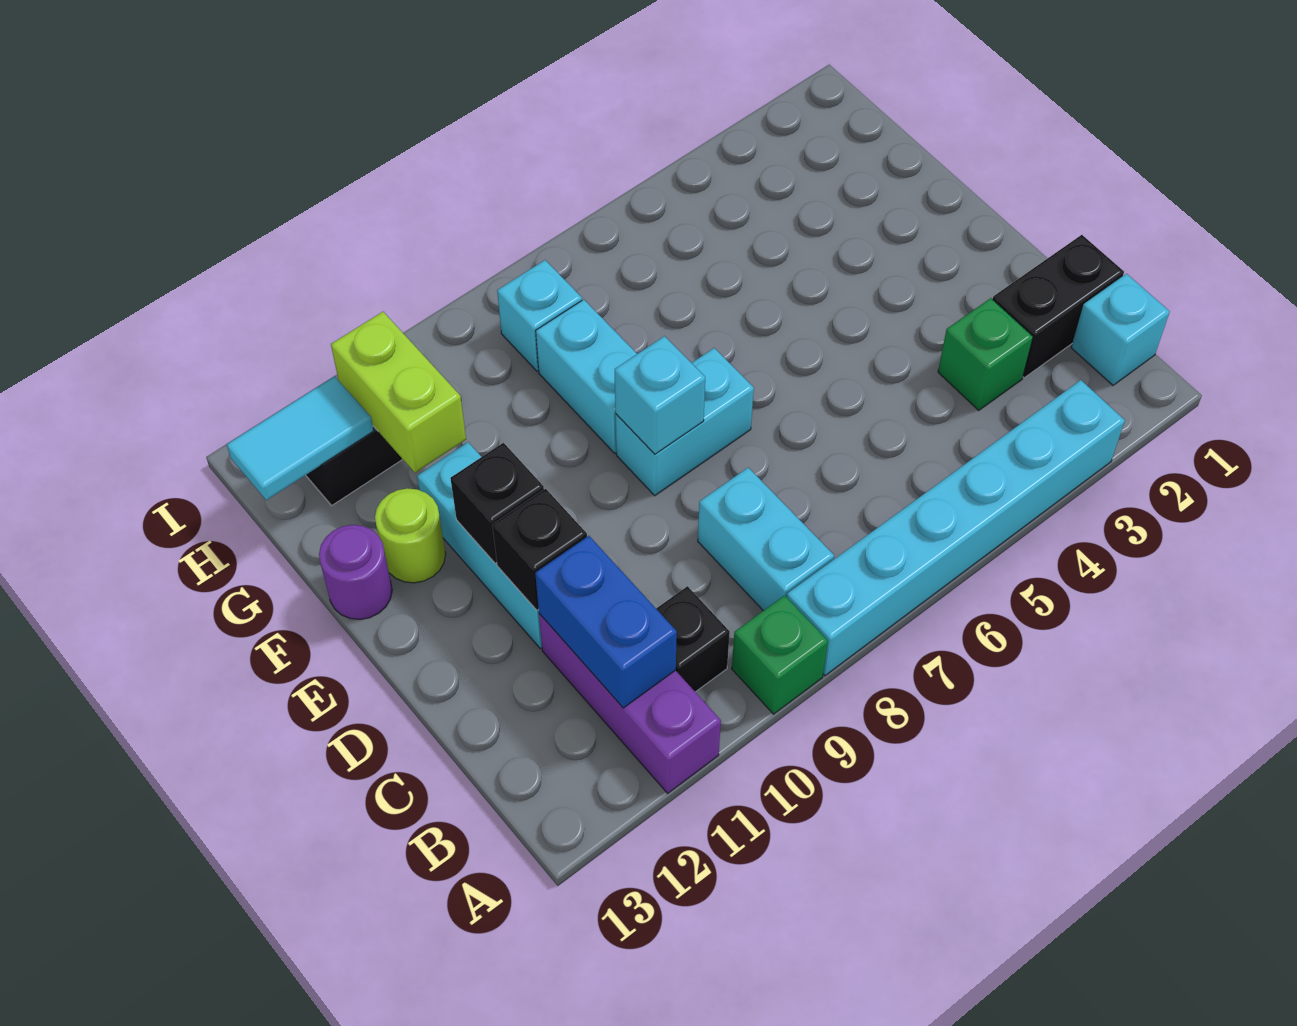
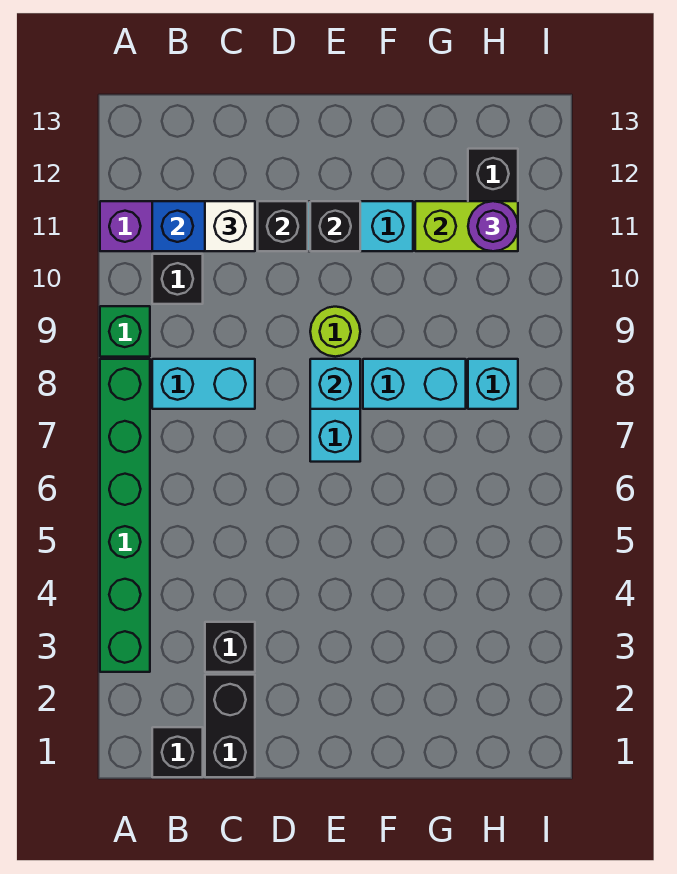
cyan 1x6 brick [787,380,1125,676] -> green 1x6 brick [100,359,150,672]
cyan 1x1 brick [1071,274,1170,385] -> black 1x1 brick [152,727,203,777]
green 1x1 brick [938,298,1033,411] -> black 1x1 brick [205,622,255,672]
none -> white 1x1 brick [205,201,255,251]
lime 1x1 round brick [375,488,446,583] -> lime 1x1 round brick moved to [310,307,360,357]
purple 1x1 round brick [319,525,392,619] -> purple 1x1 round brick moved to [468,201,518,251]
cyan 1x2 tile [227,376,374,500] -> none

